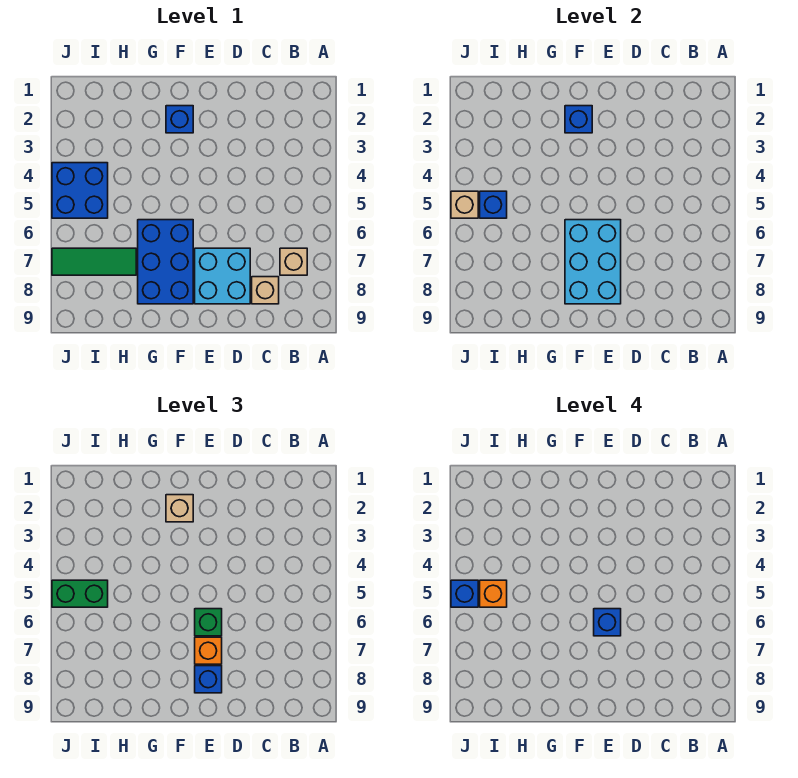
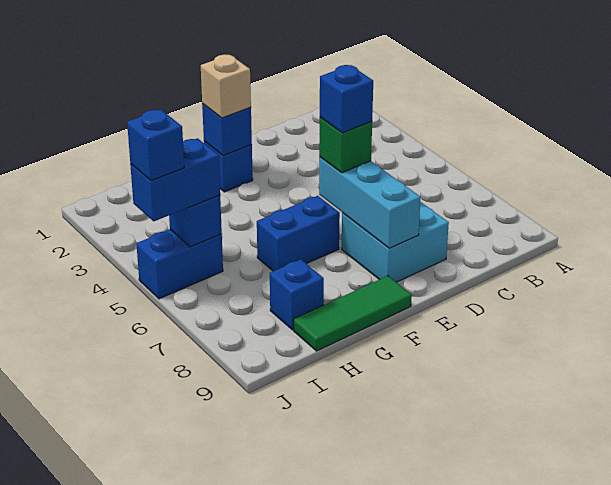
tan 1x1 brick [280,248,307,275] -> none
tan 1x1 brick [252,277,279,304] -> none
cyan 2x3 brick [565,220,621,304] -> cyan 1x3 brick [319,157,420,248]
orange 1x1 brick [195,637,222,664] -> none
blue 1x1 brick [195,666,222,693] -> blue 1x1 brick moved to [270,259,324,330]
blue 2x3 brick [138,220,193,304] -> blue 1x2 brick [257,196,340,271]
green 1x3 tile [52,248,136,275] -> green 1x3 tile moved to [294,276,412,351]
blue 2x2 brick [52,163,108,218] -> blue 1x2 brick [136,230,223,299]
green 1x2 brick [52,580,108,607] -> blue 1x2 brick [130,138,220,221]
orange 1x1 brick [480,580,507,607] -> none
tan 1x1 brick [451,191,478,218] -> none

